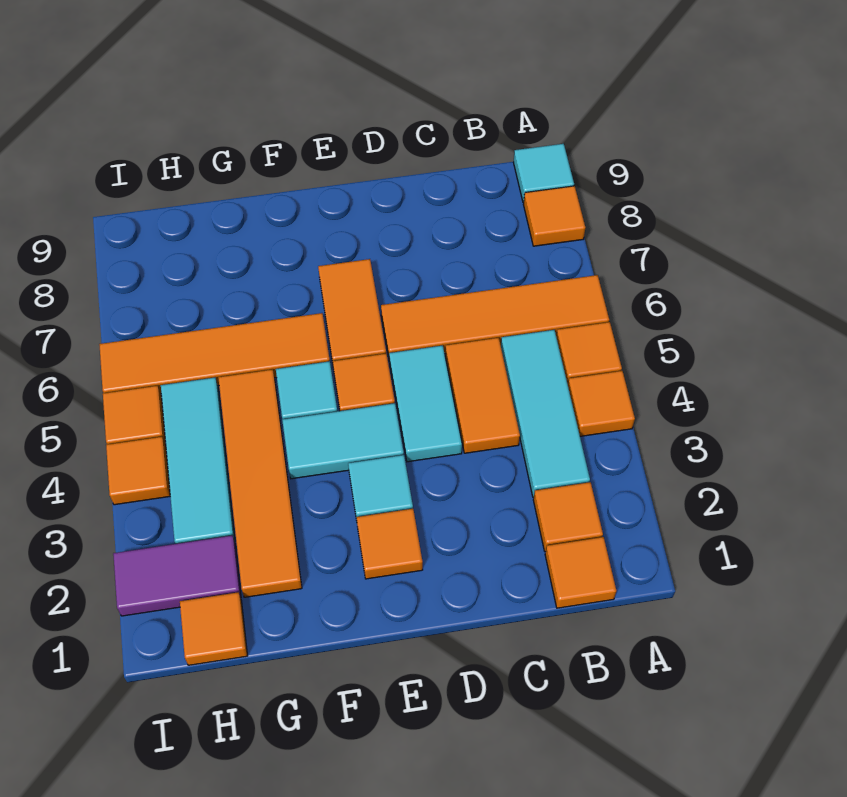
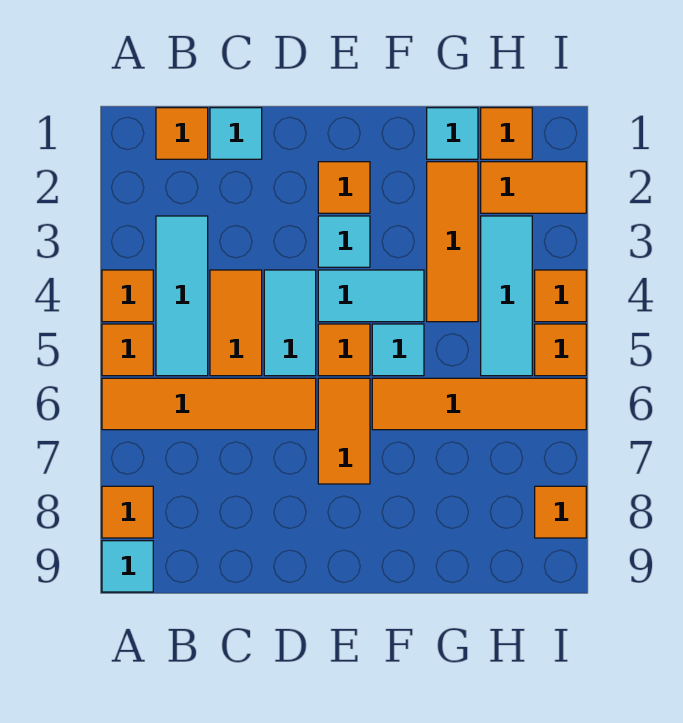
orange 1x1 tile [533,482,603,552] -> orange 1x1 tile moved to [535,486,586,538]
none -> cyan 1x1 tile [210,108,262,159]
none -> cyan 1x1 tile [427,108,478,159]
orange 1x4 tile [218,369,302,597] -> orange 1x3 tile [427,162,478,322]
purple 1x2 tile [113,536,241,616] -> orange 1x2 tile [481,162,586,213]

